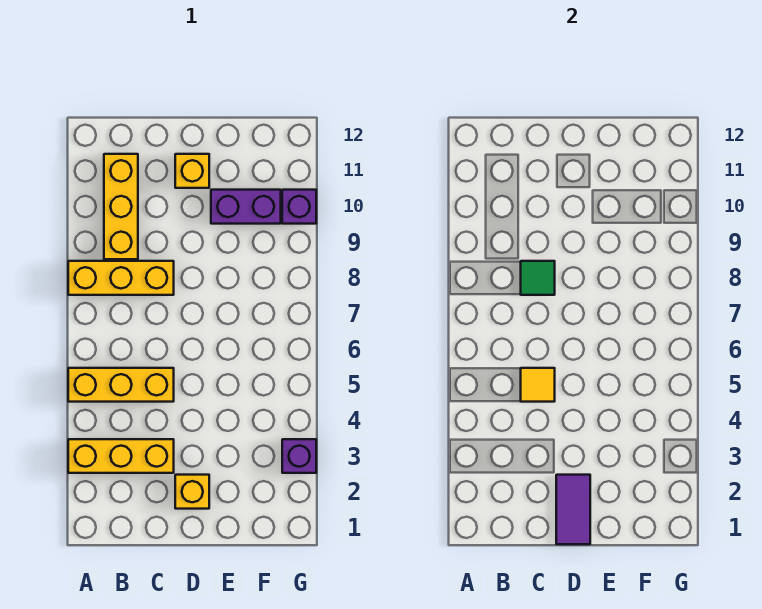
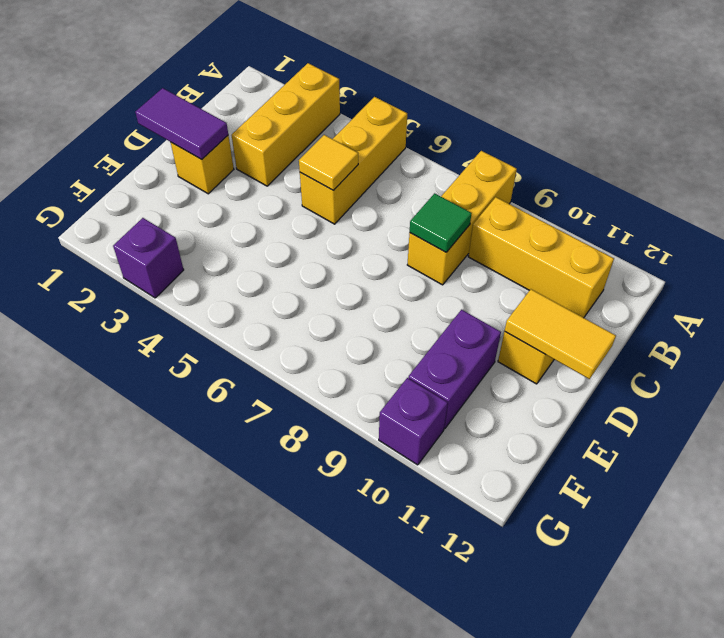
none -> yellow 1x2 tile [505,289,616,379]

